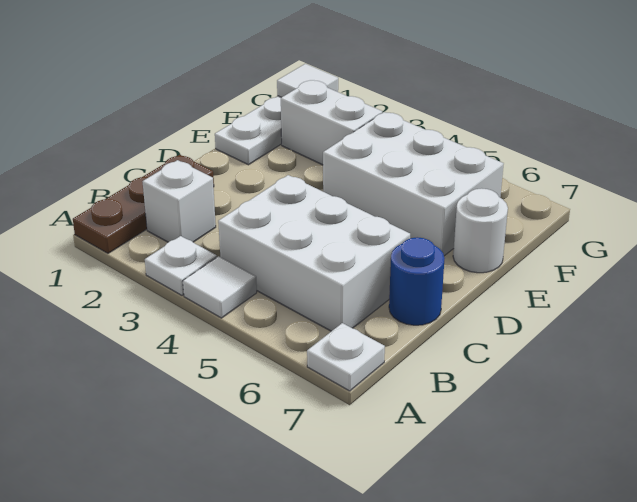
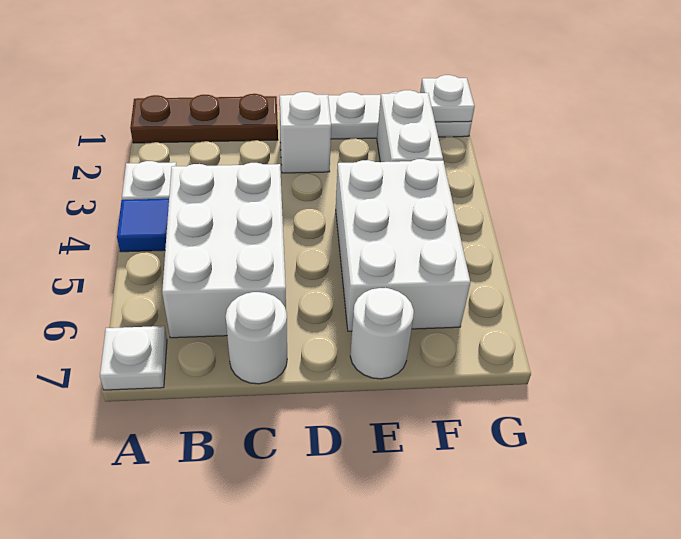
white 1x1 tile [183,256,257,318] -> blue 1x1 tile [117,199,169,252]
white 1x1 brick [142,160,216,242] -> white 1x1 brick moved to [280,92,331,173]
blue 1x1 round brick [389,237,445,325] -> white 1x1 round brick [225,292,287,384]
white 1x1 tile [277,64,338,97] -> white 1x1 plate [420,75,475,122]

